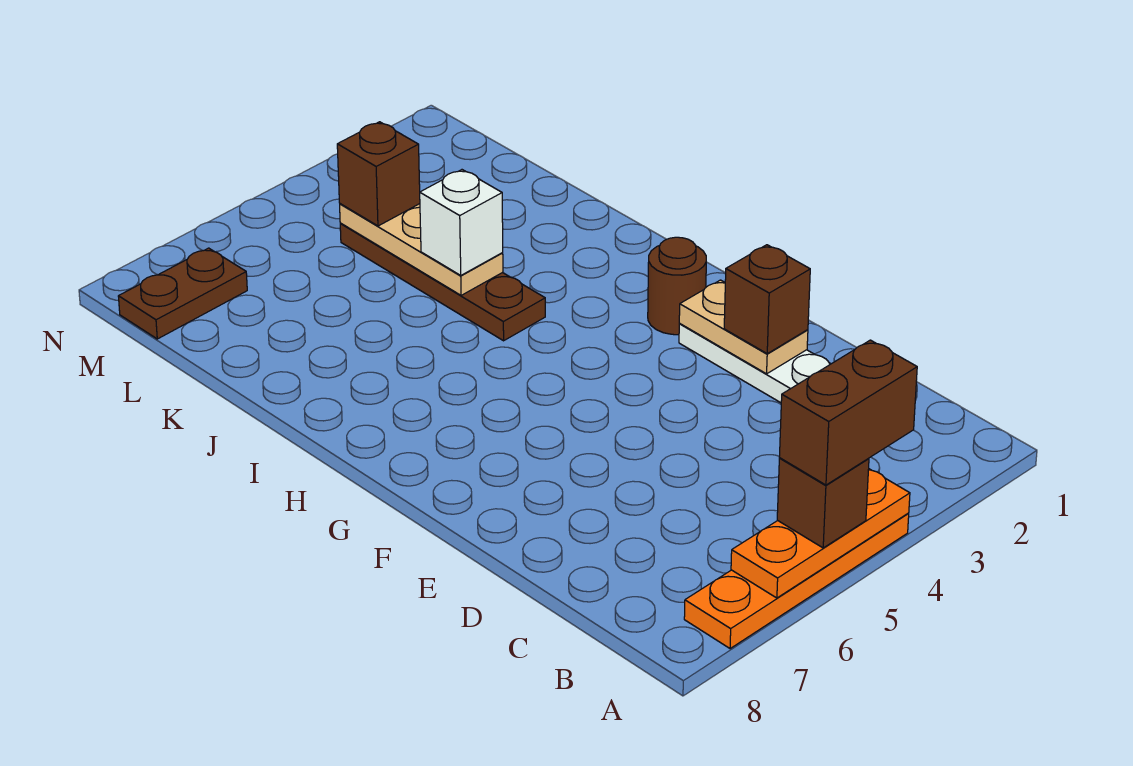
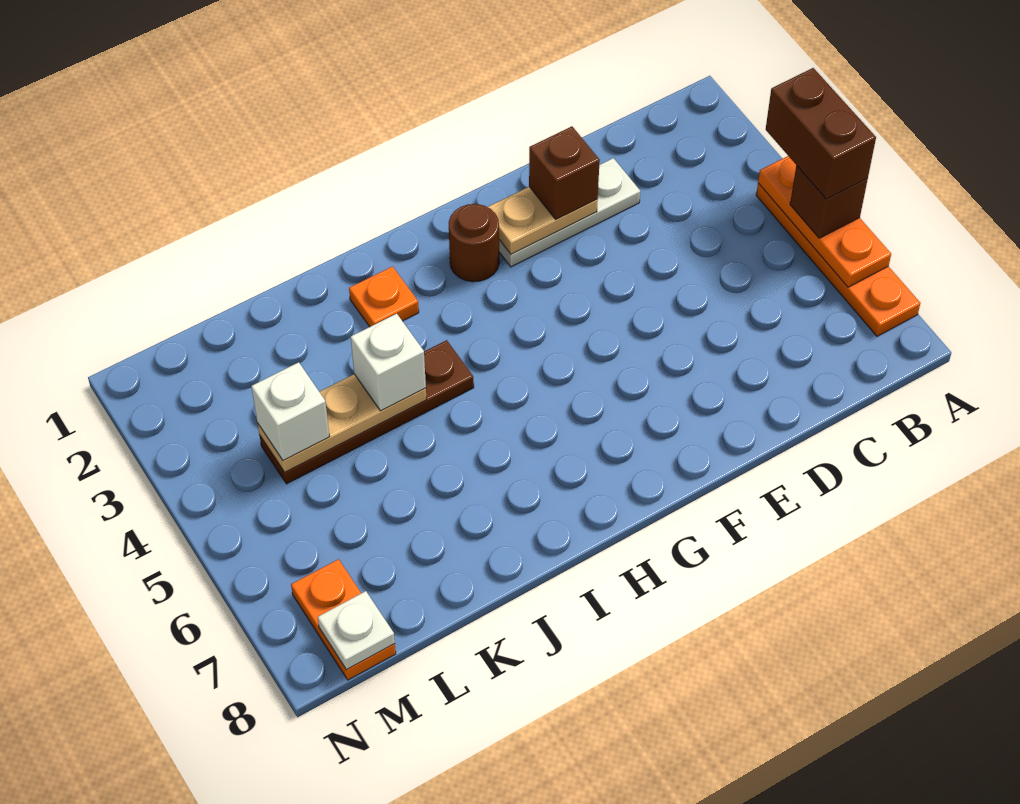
none -> orange 1x1 plate [349,267,419,327]
brown 1x1 brick [337,122,420,226] -> white 1x1 brick [251,362,330,461]
brown 1x2 plate [118,248,247,339] -> orange 1x2 plate [291,559,396,680]
none -> white 1x1 plate [318,591,395,670]

